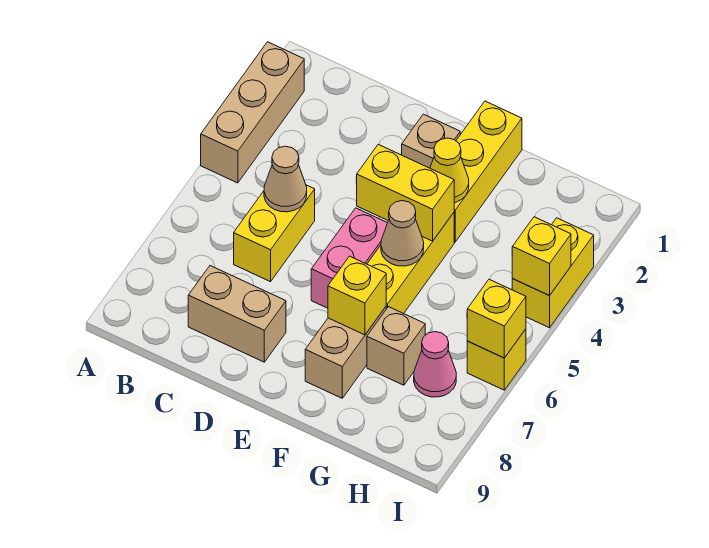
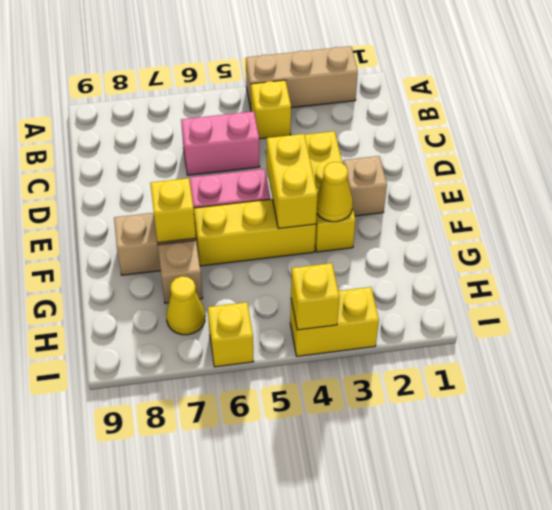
yellow 1x2 brick [234,185,315,282] -> pink 1x2 brick [181,111,260,175]
tan 1x1 cone [264,146,307,212] -> none
tan 1x2 brick [188,266,286,362] -> none
yellow 1x3 brick [454,101,522,242] -> yellow 1x3 brick turned to [305,131,356,252]
tan 1x1 cone [381,201,424,266] -> none
pink 1x1 cone [414,332,456,397] -> yellow 1x1 cone [166,276,205,335]
yellow 1x1 brick [467,279,526,358] -> yellow 1x1 brick moved to [251,80,291,139]

